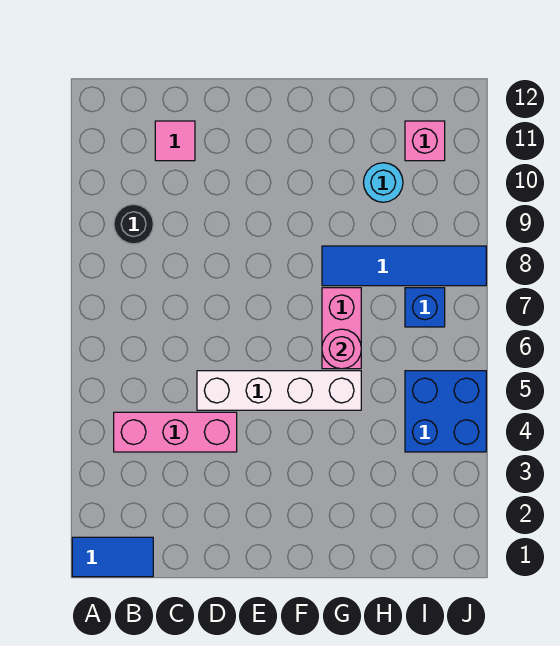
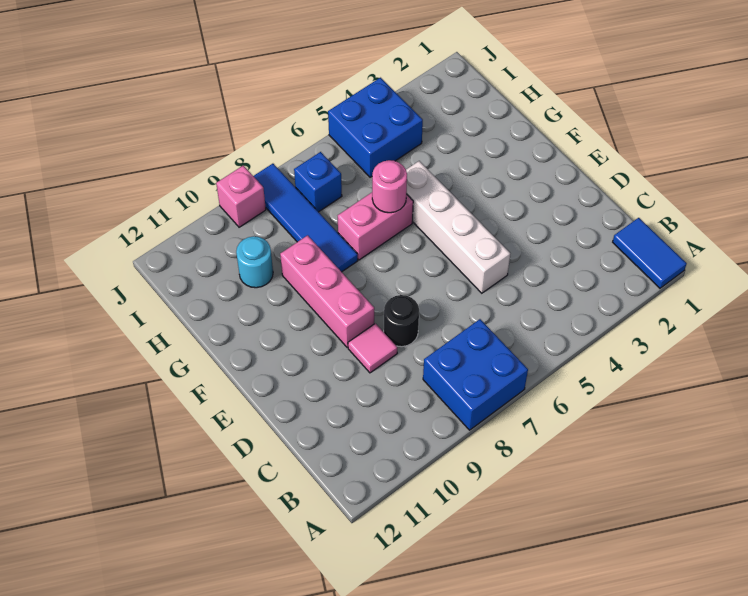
none -> blue 2x2 brick [423,319,528,430]
pink 1x3 brick [114,412,237,452] -> pink 1x3 brick moved to [280,235,374,347]
black 1x1 round brick [114,204,153,244] -> black 1x1 round brick moved to [384,295,419,347]
pink 1x1 tile [155,121,195,161] -> pink 1x1 tile moved to [348,323,397,373]
pink 1x1 brick [405,121,445,161] -> pink 1x1 brick moved to [216,166,266,227]

